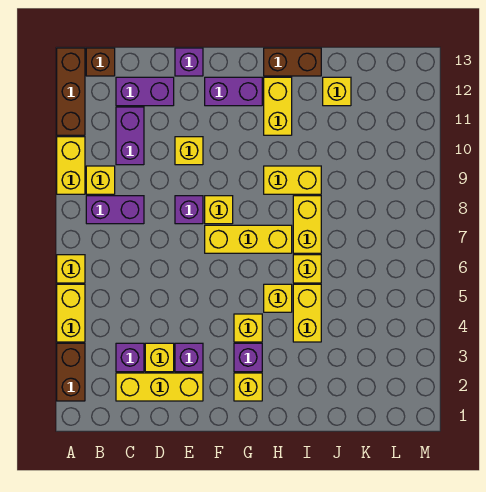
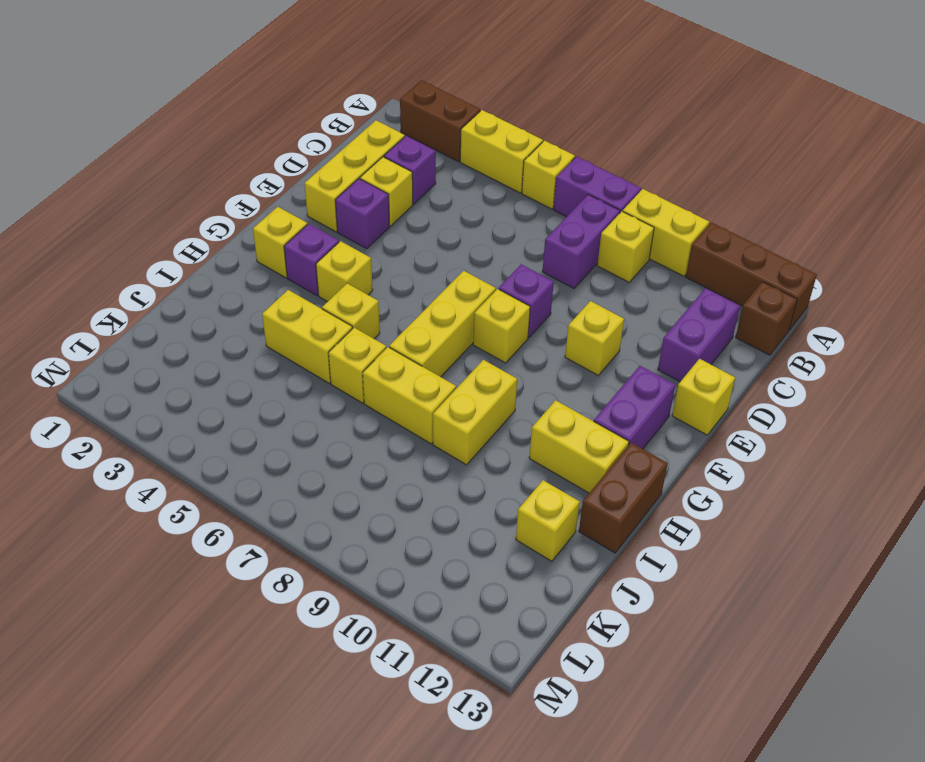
purple 1x2 brick [116,107,144,165] -> purple 1x2 brick moved to [553,156,641,217]
purple 1x1 brick [175,48,203,76] -> yellow 1x1 brick [672,359,735,435]

